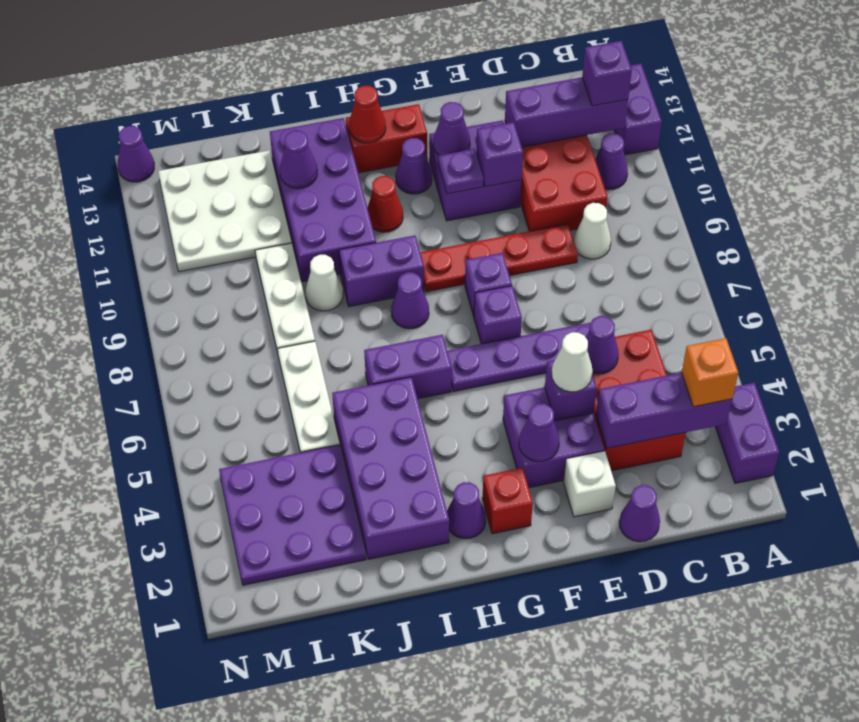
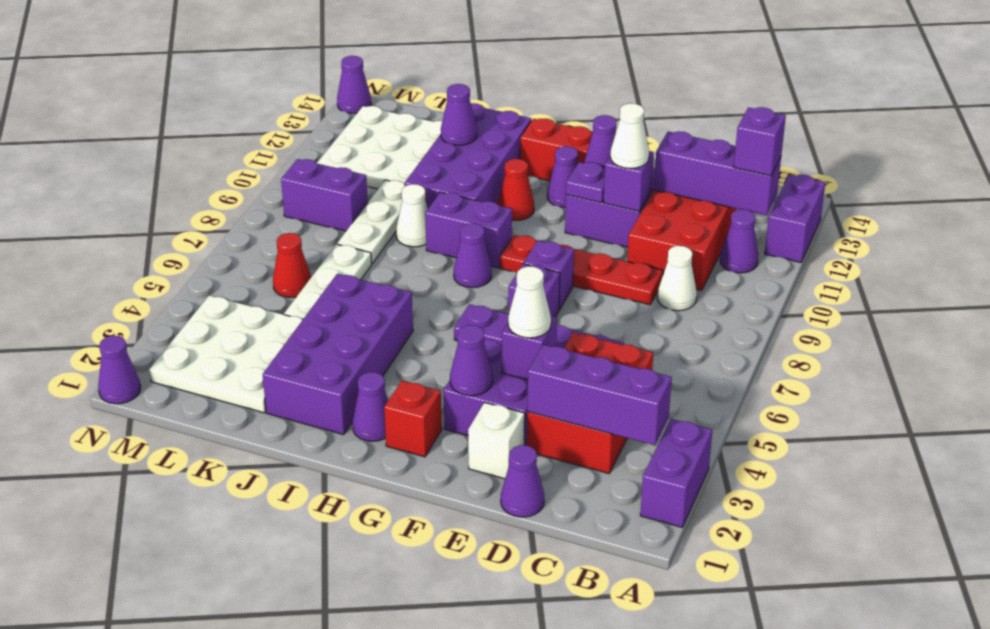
orange 1x1 brick [682,338,738,407] -> none
purple 1x1 cone [586,316,619,374] -> purple 1x1 cone moved to [98,336,140,404]
none -> white 1x1 cone [610,103,649,169]
purple 1x2 brick [364,335,452,399] -> purple 1x2 brick moved to [281,159,368,231]
red 1x1 cone [349,86,386,143] -> red 1x1 cone moved to [273,233,311,297]
purple 3x3 plate [219,445,366,585] -> white 3x3 plate [149,295,303,413]

